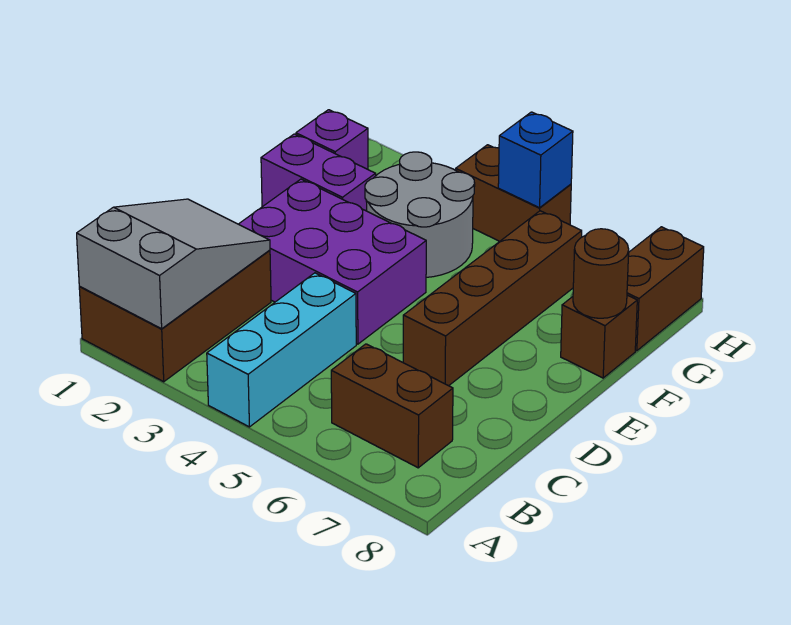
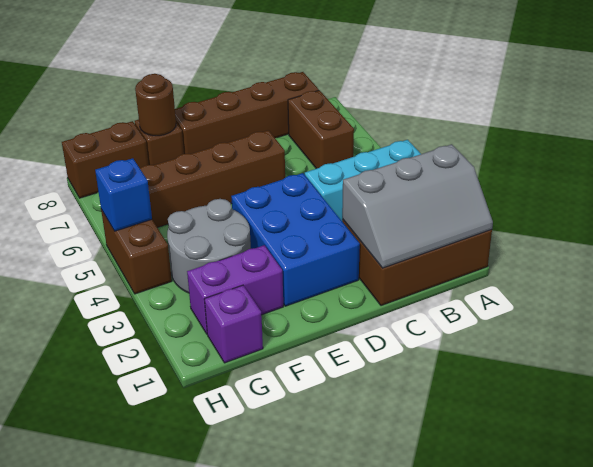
grey 2x3 slope [77,199,270,329] -> grey 2x3 slope turned to [342,144,493,268]
none -> brown 1x4 brick [175,72,319,154]
purple 2x3 brick [239,179,426,344] -> blue 2x3 brick [231,173,360,306]
purple 1x2 brick [261,134,376,211] -> purple 1x2 brick turned to [187,245,283,334]

